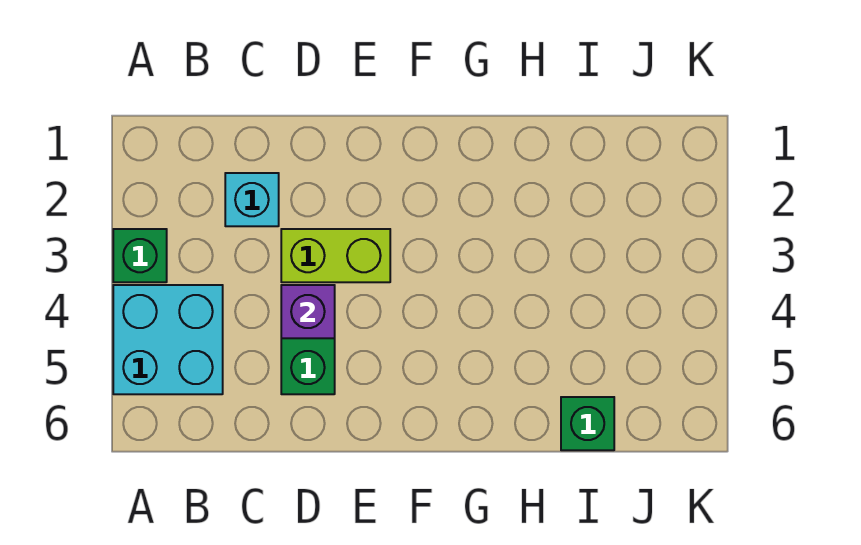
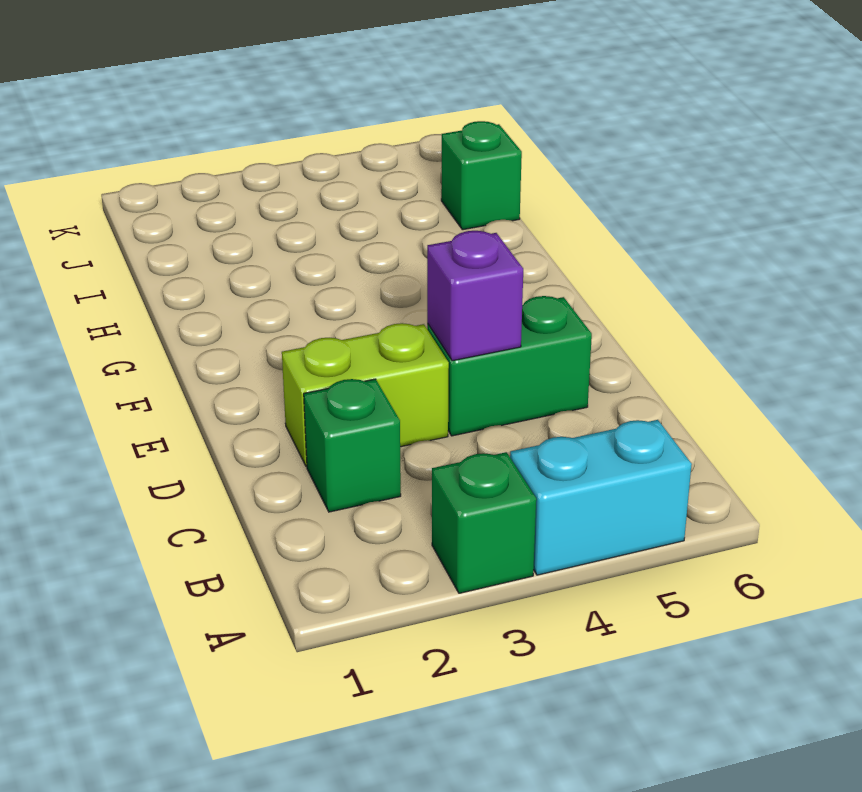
cyan 2x2 brick [113,285,223,394] -> cyan 1x2 brick [510,420,692,575]
cyan 1x1 brick [225,173,279,226] -> green 1x1 brick [304,379,401,512]
lime 1x2 brick [281,229,390,282] -> lime 1x2 brick turned to [282,323,449,467]

